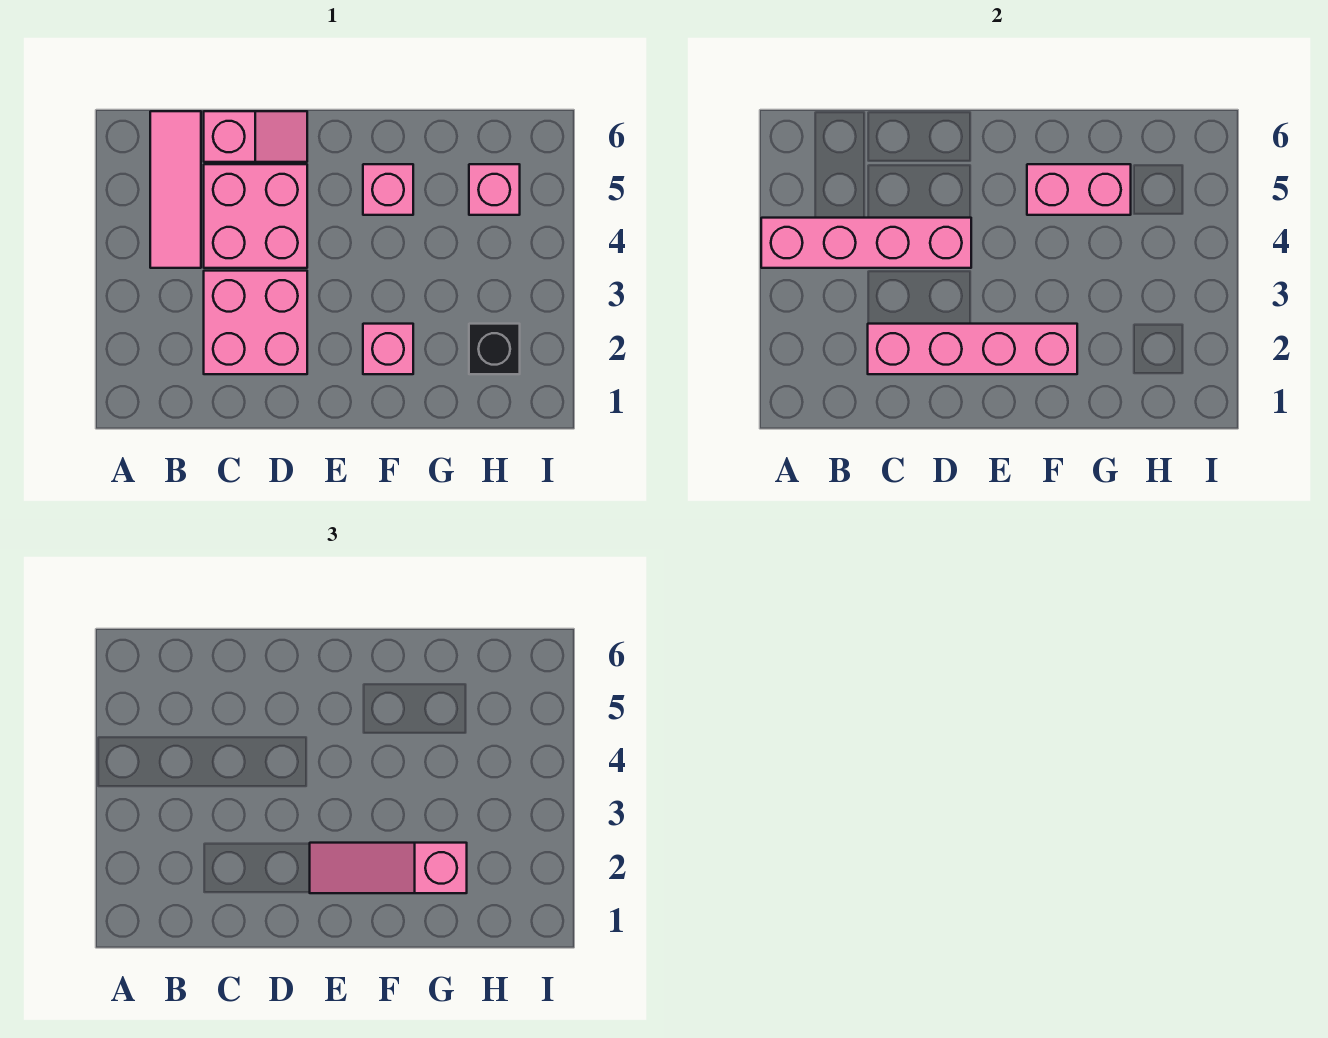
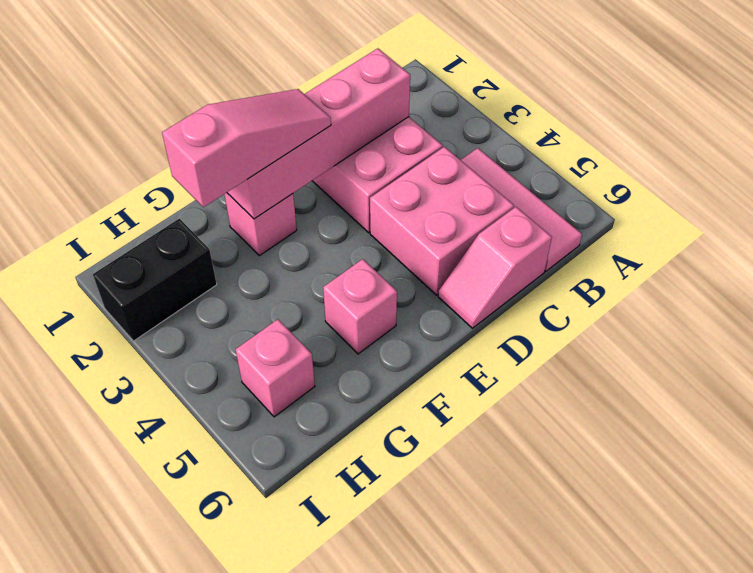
pink 1x4 brick [761,218,971,268] -> none
pink 1x2 brick [1027,164,1131,215] -> none
black 1x1 brick [469,324,520,374] -> black 1x2 brick [93,219,217,341]

